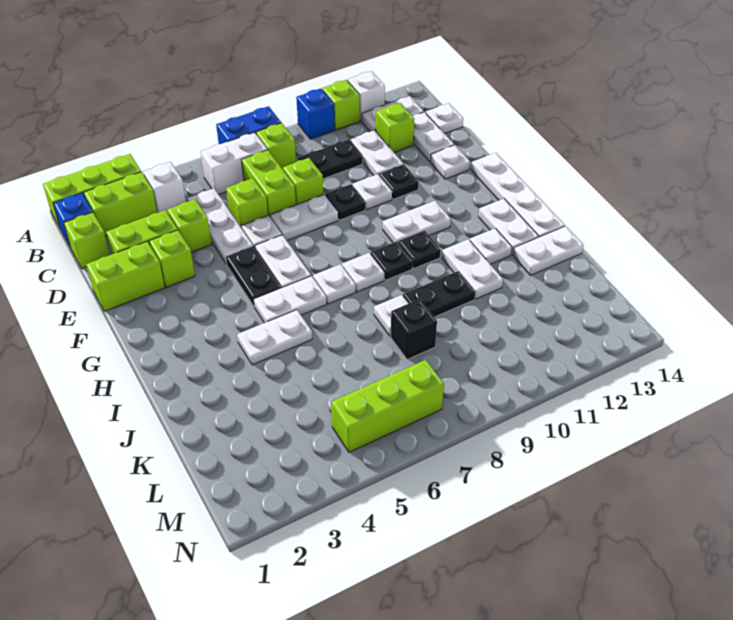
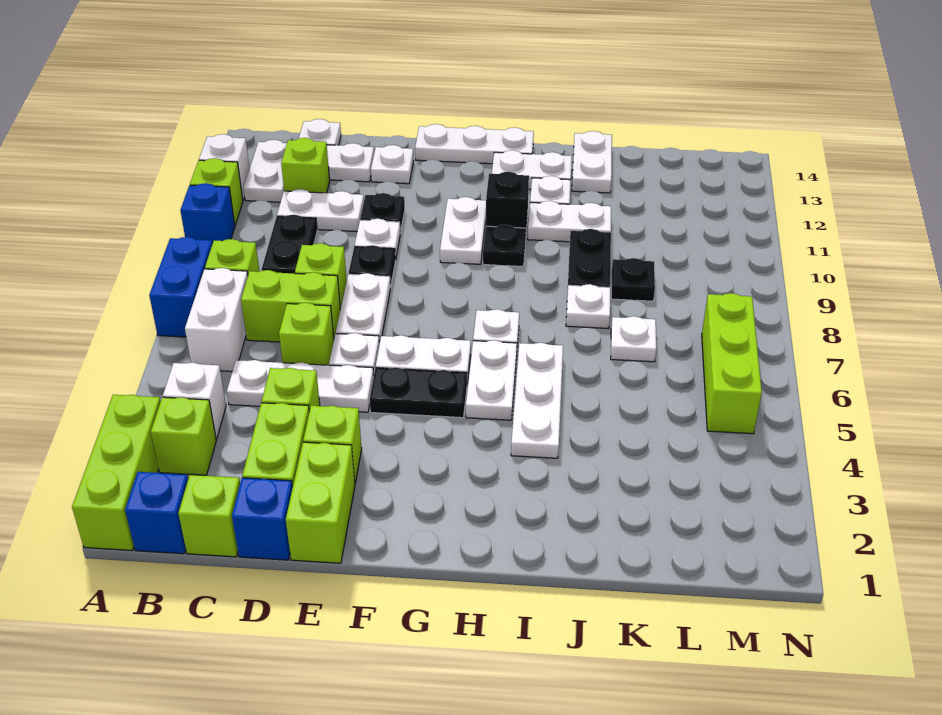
lime 1x2 brick [84,172,157,236] -> lime 1x1 brick [151,397,216,475]
none -> blue 1x1 brick [232,478,293,560]
white 1x4 plate [471,153,565,237] -> white 1x3 plate [415,124,534,164]
white 1x1 plate [342,253,384,292] -> white 1x1 plate moved to [611,316,656,362]
black 1x1 plate [371,242,413,280] -> black 1x1 plate moved to [611,258,655,301]
white 1x2 plate [237,310,312,365] -> white 1x3 plate [511,343,563,458]
black 1x1 brick [391,299,437,359] -> black 1x1 brick moved to [486,172,529,229]

